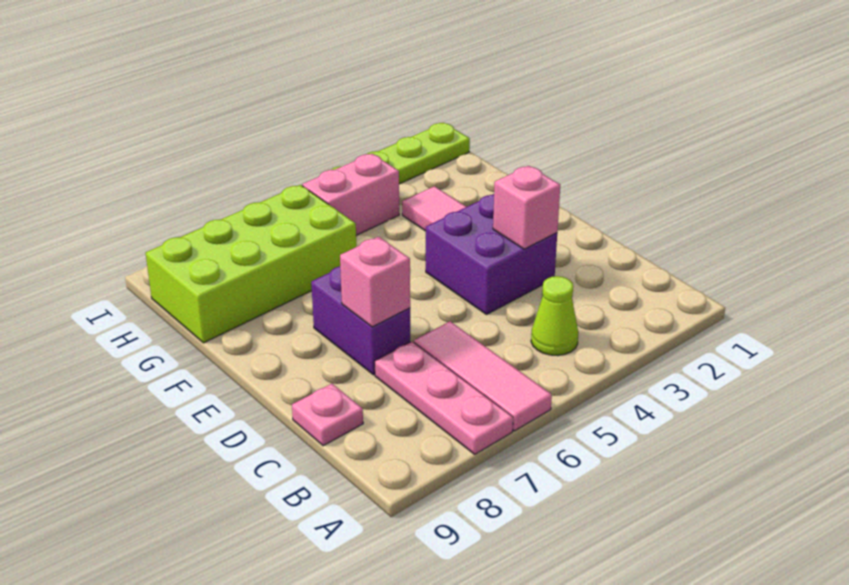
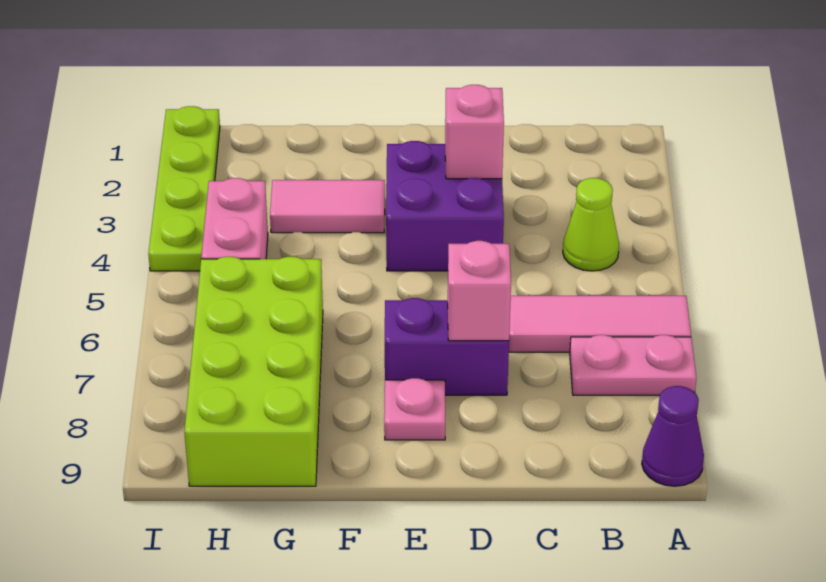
pink 1x3 plate [375,341,513,454] -> pink 1x2 plate [570,335,696,395]
none -> purple 1x1 cone [642,386,704,486]
pink 1x1 plate [292,383,363,446] -> pink 1x1 plate moved to [384,378,445,440]

